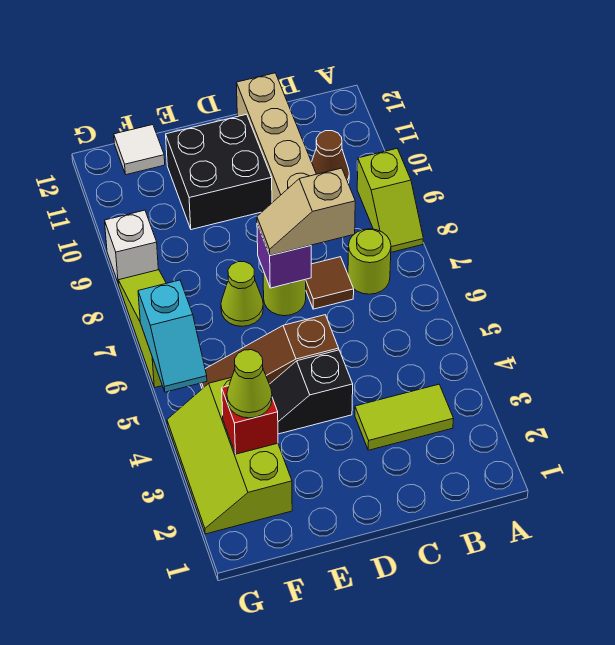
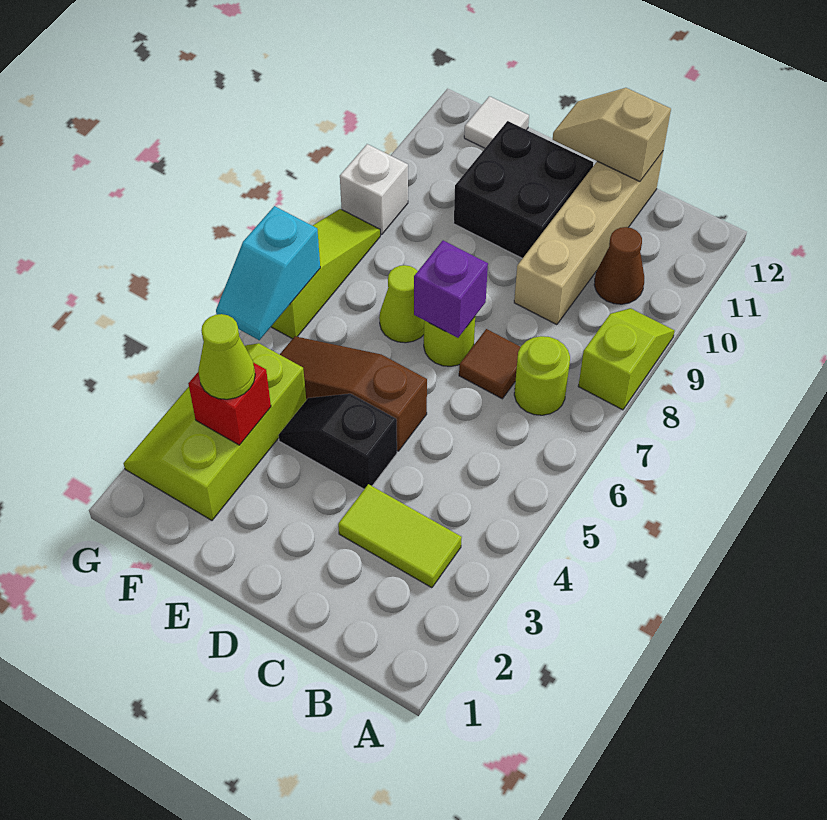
lime 1x2 slope [357,149,423,252] -> lime 1x2 slope turned to [578,308,675,410]
tan 1x2 slope [257,168,355,255] -> tan 1x2 slope moved to [553,88,671,182]

